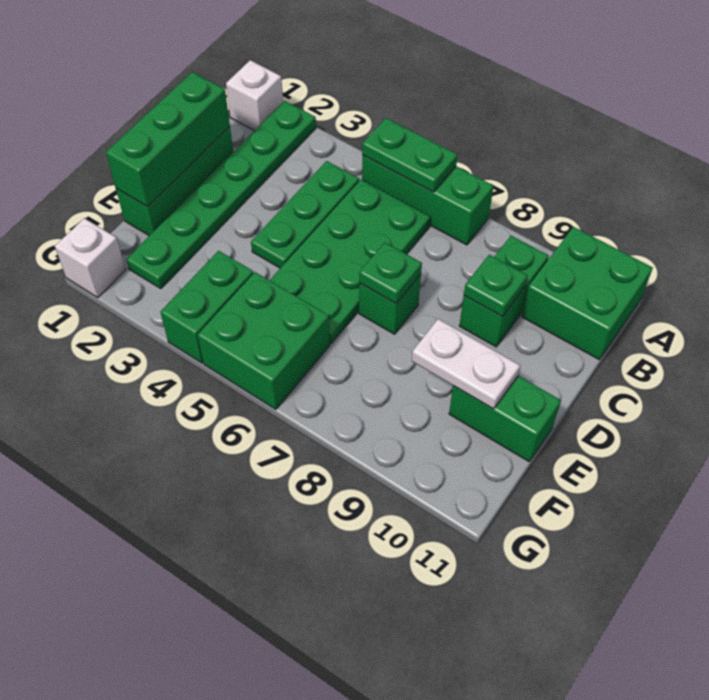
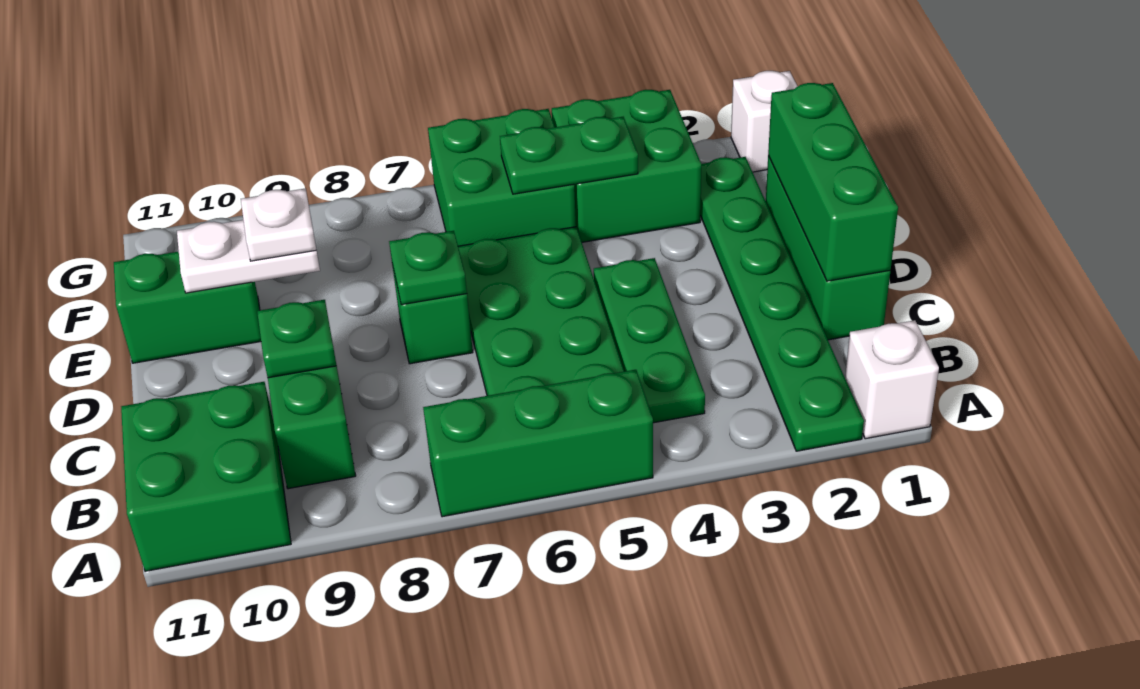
green 1x2 plate [362,118,457,192] -> green 1x2 plate moved to [500,117,638,194]
none -> white 1x1 plate [241,188,316,261]
green 1x2 brick [160,251,253,363] -> green 2x2 brick [552,90,701,242]

